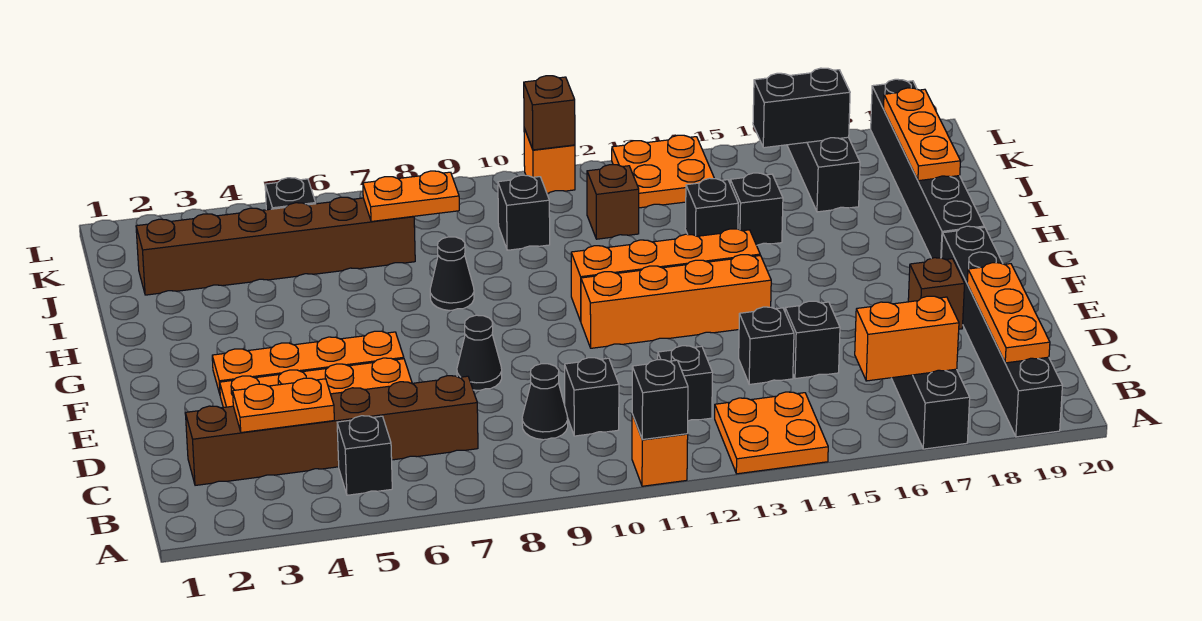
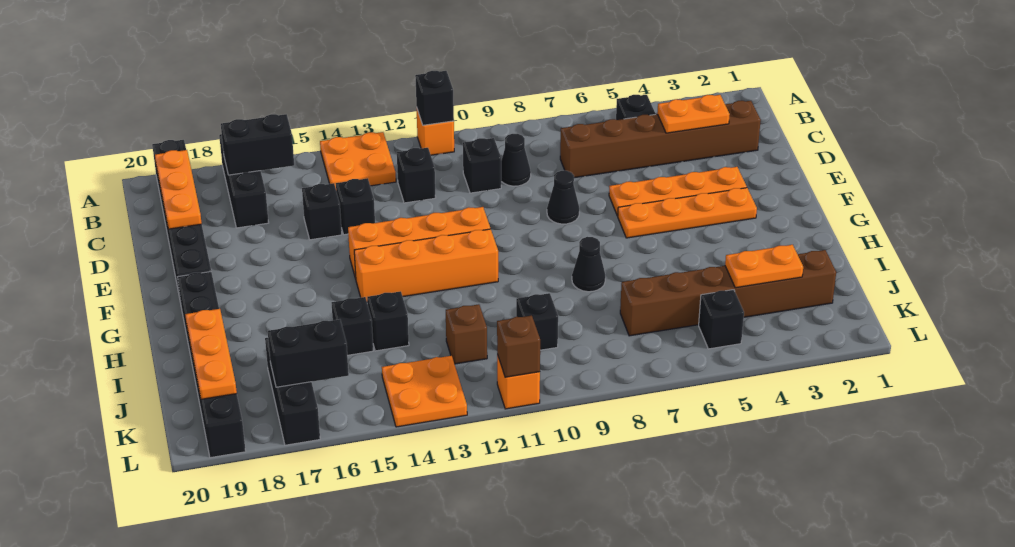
orange 1x2 brick [855,296,959,381] -> black 1x2 brick [221,114,294,175]
brown 1x1 brick [908,258,965,329] -> none
orange 1x2 plate [363,171,459,222] -> orange 1x2 plate moved to [725,245,803,288]

